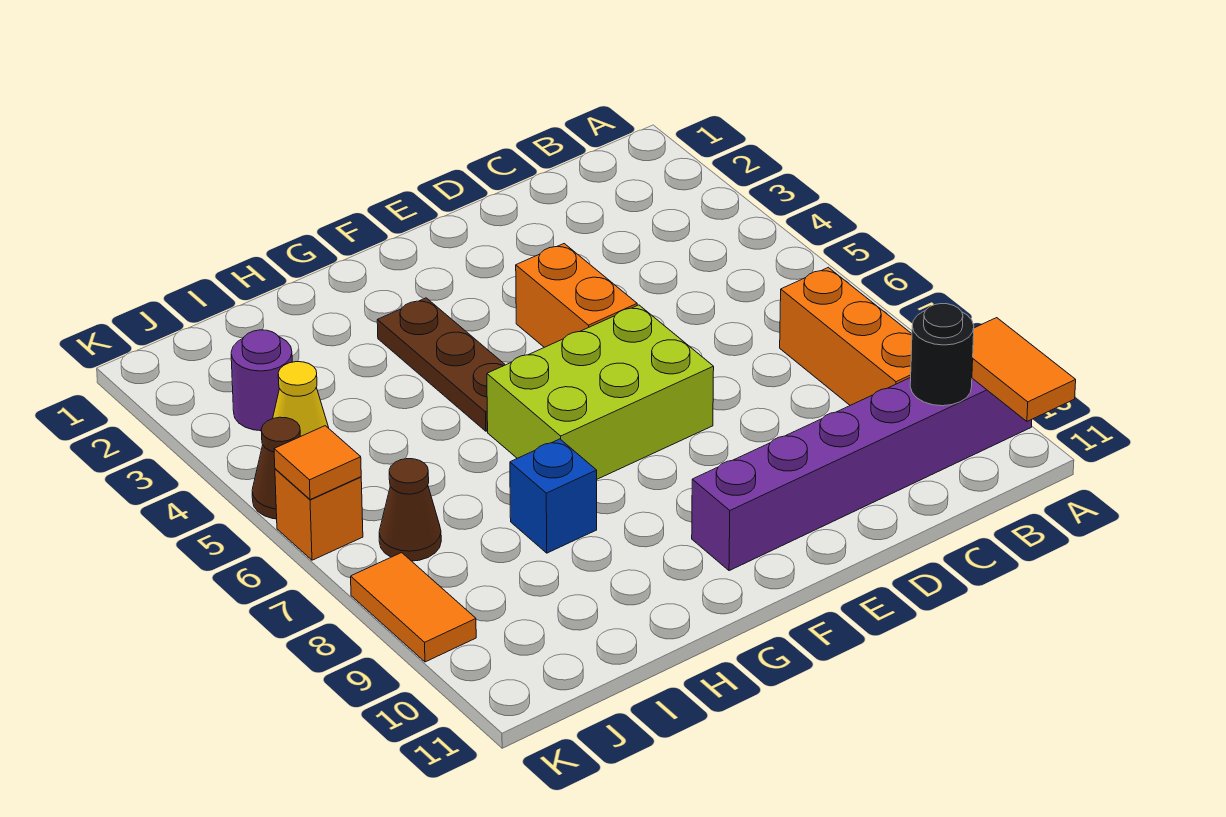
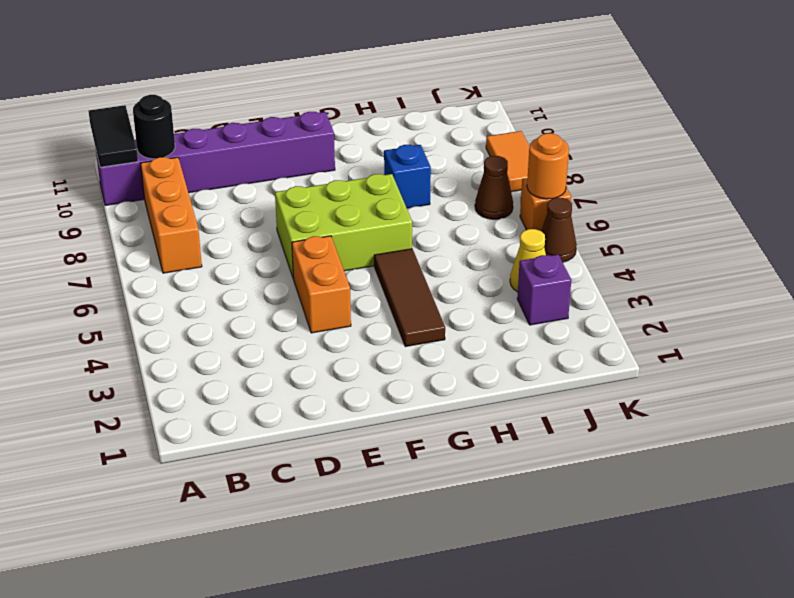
orange 1x2 tile [972,318,1076,421] -> black 1x2 tile [88,105,138,167]
brown 1x3 plate [377,298,505,431] -> brown 1x3 tile [374,249,445,347]
purple 1x1 round brick [231,330,292,431] -> purple 1x1 brick [517,254,571,325]
orange 1x1 tile [274,426,361,500] -> orange 1x1 round brick [527,133,569,199]

